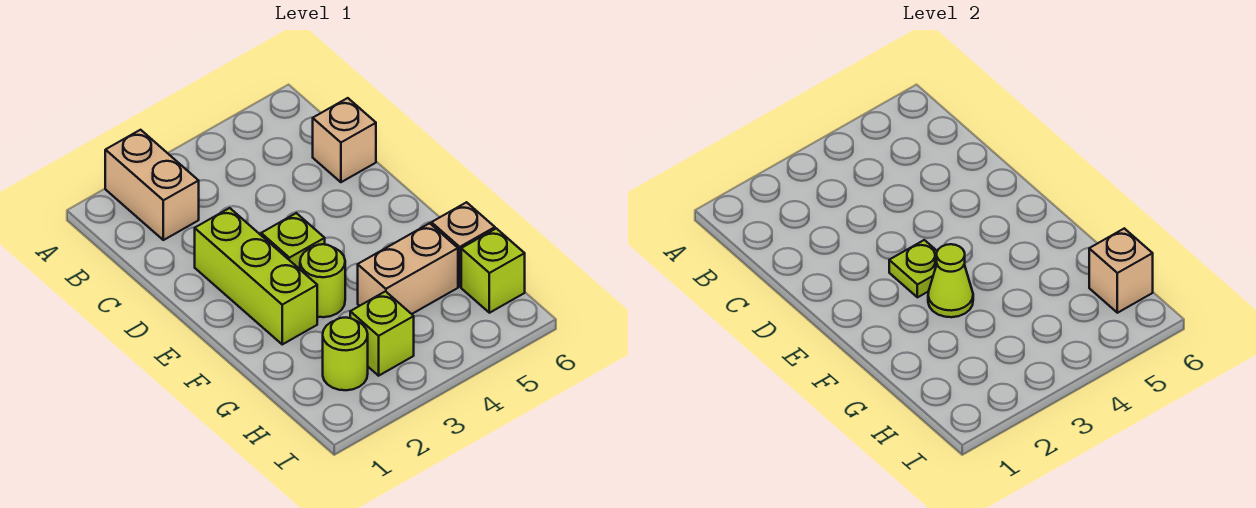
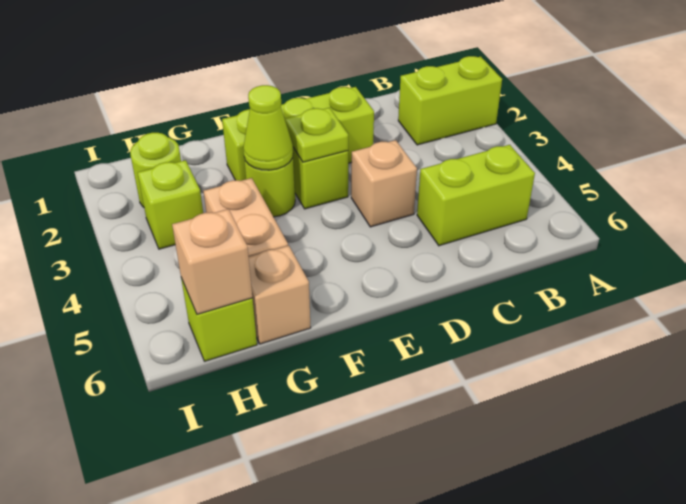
tan 1x2 brick [105,130,199,240] -> lime 1x2 brick [398,56,502,145]
none -> lime 1x2 brick [417,145,535,246]
tan 1x1 brick [313,98,376,182] -> tan 1x1 brick moved to [351,140,417,227]

